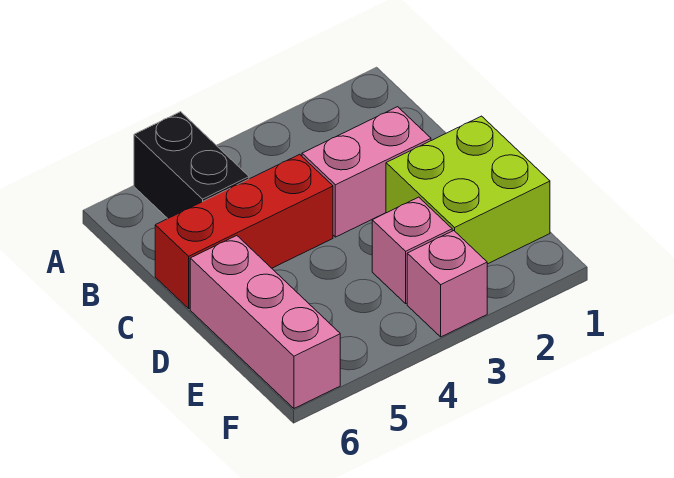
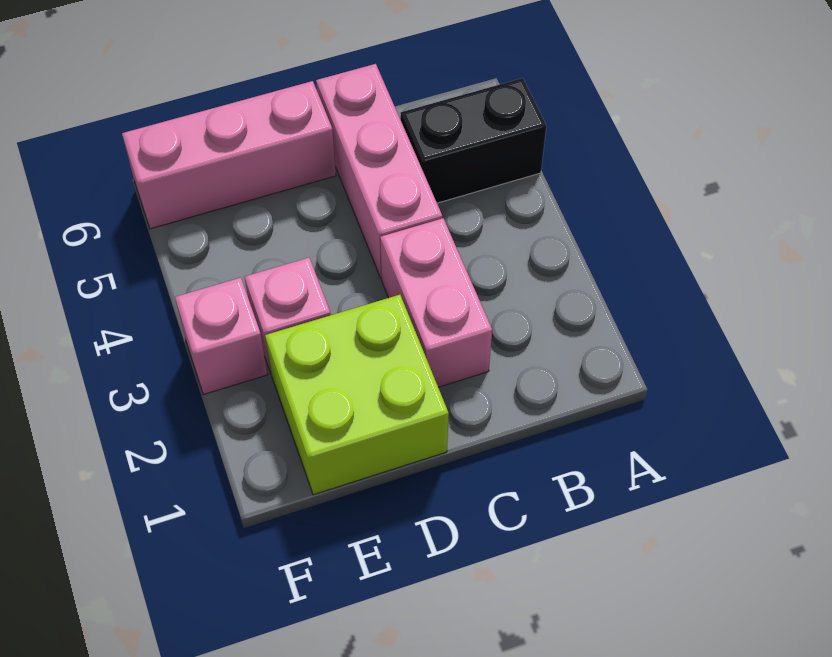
red 1x3 brick [155,154,333,308] -> pink 1x3 brick [316,64,442,278]

